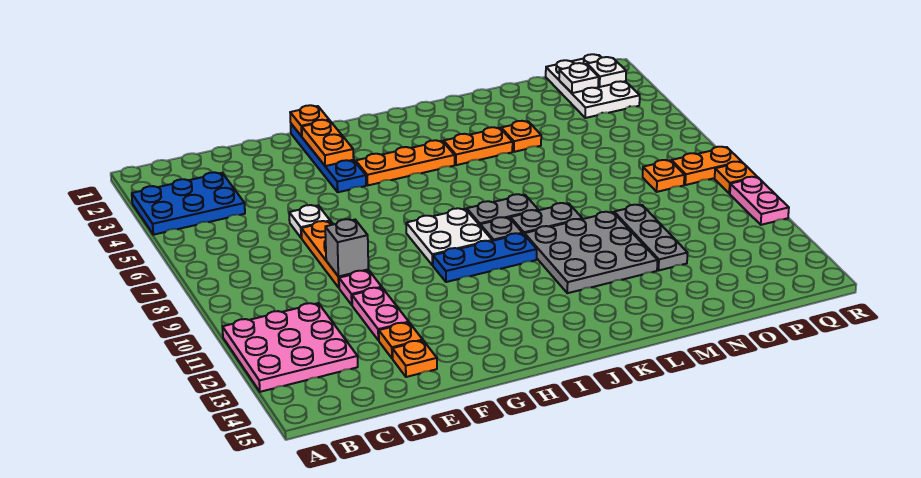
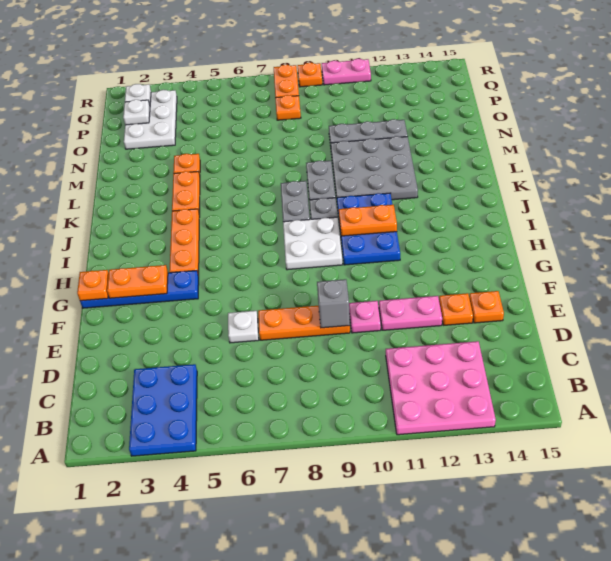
blue 1x3 plate [433,233,537,282] -> blue 2x3 plate [337,193,400,265]
none -> orange 1x2 plate [339,205,397,236]
white 2x3 plate [546,54,640,118] -> white 2x3 plate turned to [124,90,177,149]

